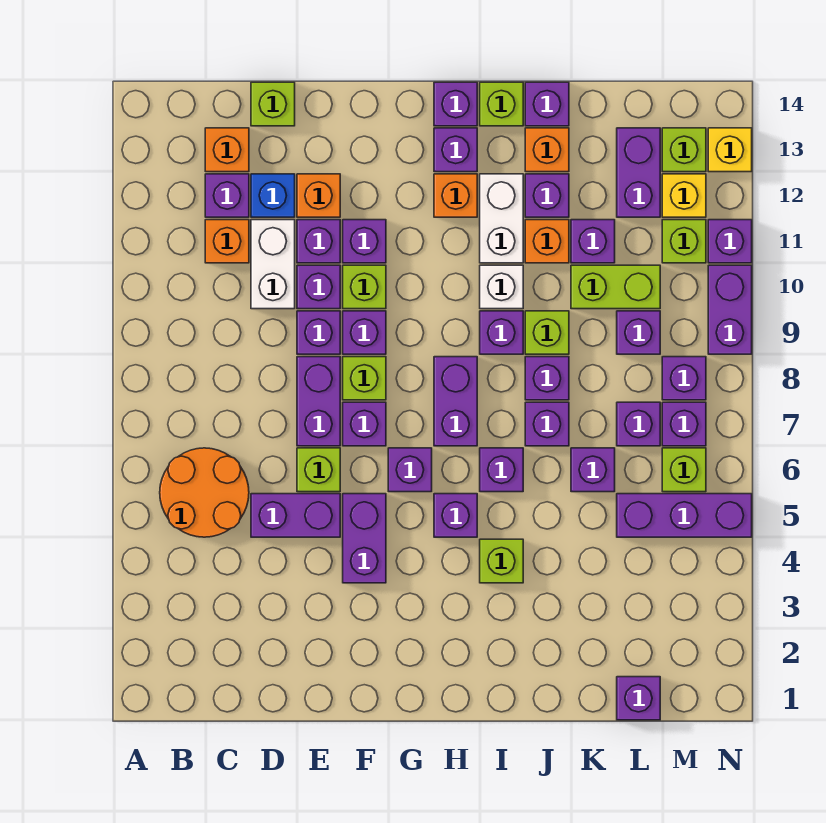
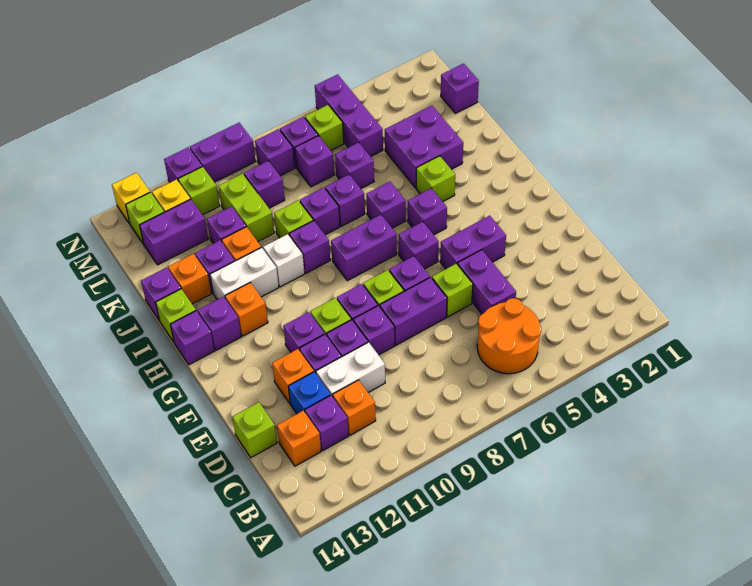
none -> purple 2x2 brick [385,106,463,188]

